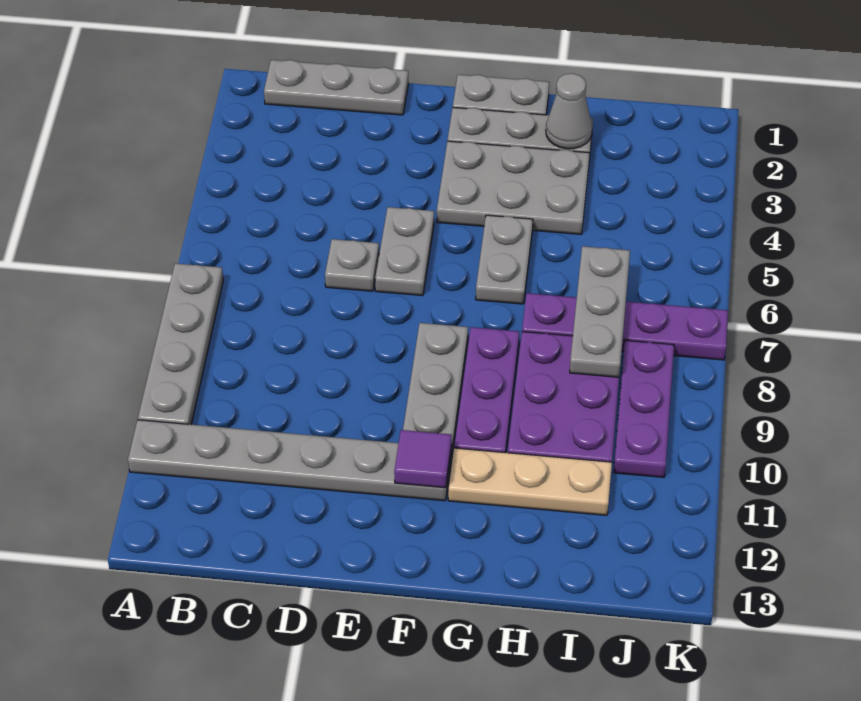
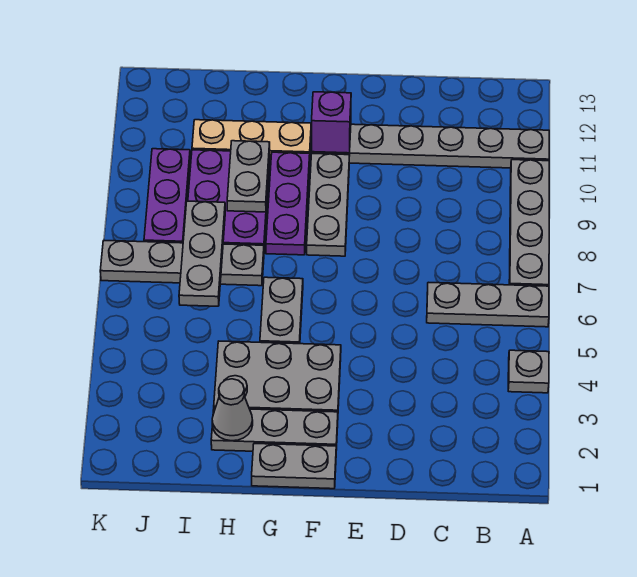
grey 1x3 plate [264,60,409,115] -> grey 1x3 plate moved to [427,282,549,327]
grey 1x1 plate [325,239,379,291] -> grey 1x1 plate moved to [508,350,549,393]
grey 1x2 plate [375,207,434,296] -> grey 1x2 plate moved to [227,141,270,212]
purple 1x1 tile [394,430,452,488] -> purple 1x1 brick [312,92,351,153]
purple 1x4 plate [522,293,728,360] -> grey 1x4 plate [100,241,264,286]

